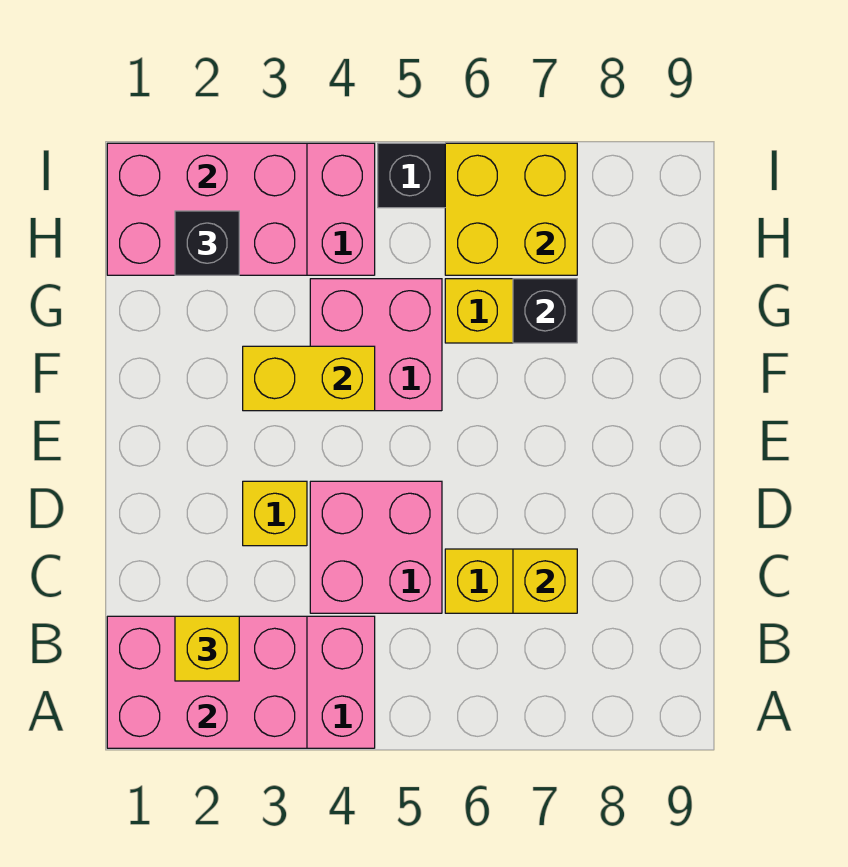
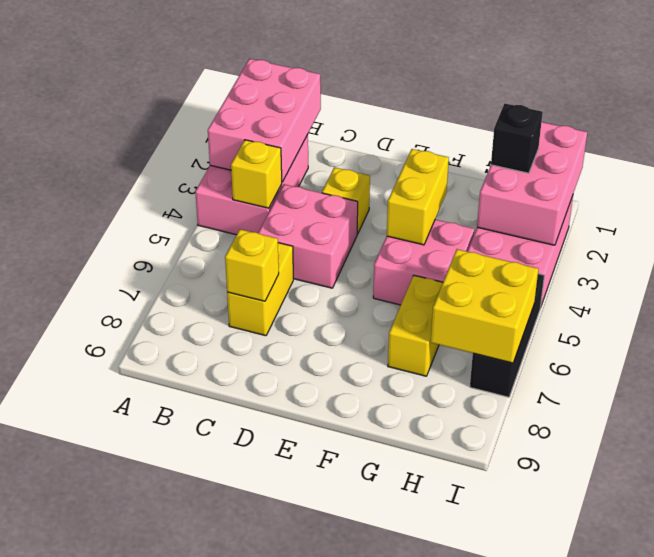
yellow 1x1 brick [175,616,239,681] -> yellow 1x1 brick moved to [231,140,282,208]
black 1x1 brick [513,279,577,343] -> none

